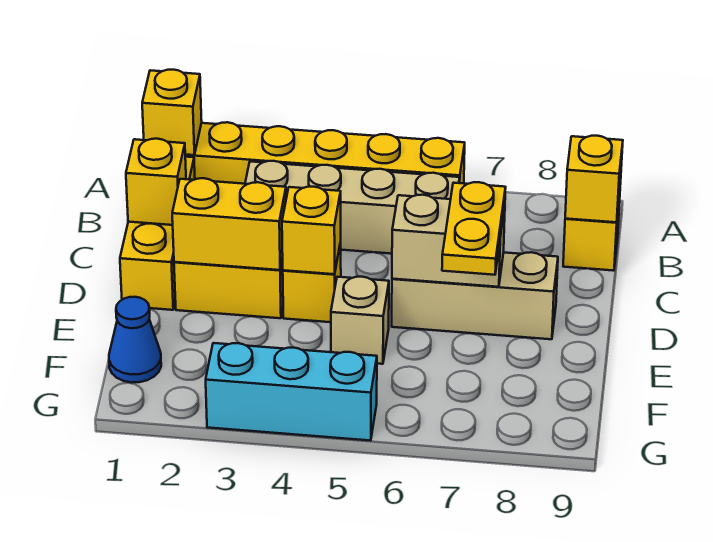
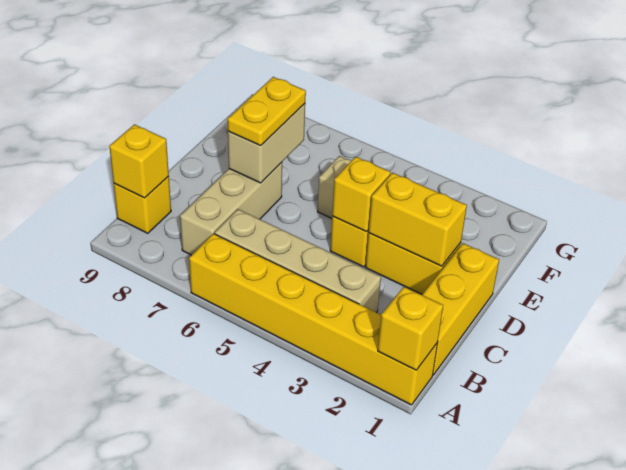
yellow 1x1 brick [126,139,186,225] -> none
tan 1x3 brick [392,252,558,339] -> tan 1x3 brick turned to [180,162,282,255]
tan 1x2 brick [392,195,505,287] -> tan 1x2 brick turned to [228,104,305,183]
blue 1x1 cone [109,297,161,383] -> none
cyan 1x3 brick [206,343,377,441] -> none

